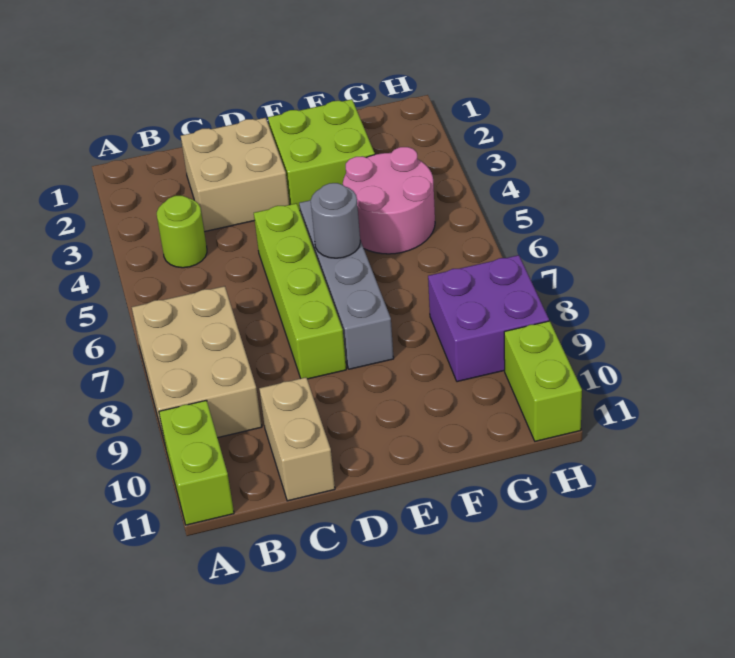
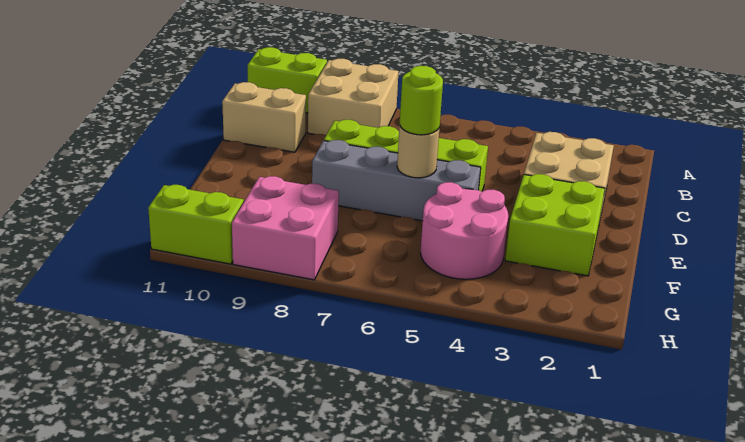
tan 2x3 brick [132,286,262,444] -> tan 2x2 brick [308,59,399,135]
lime 1x1 round brick [157,196,207,268] -> lime 1x1 round brick moved to [400,66,443,135]
grey 1x1 round brick [311,183,360,258] -> tan 1x1 round brick [397,125,440,178]
purple 2x2 brick [428,255,549,382] -> pink 2x2 brick [232,176,339,280]

